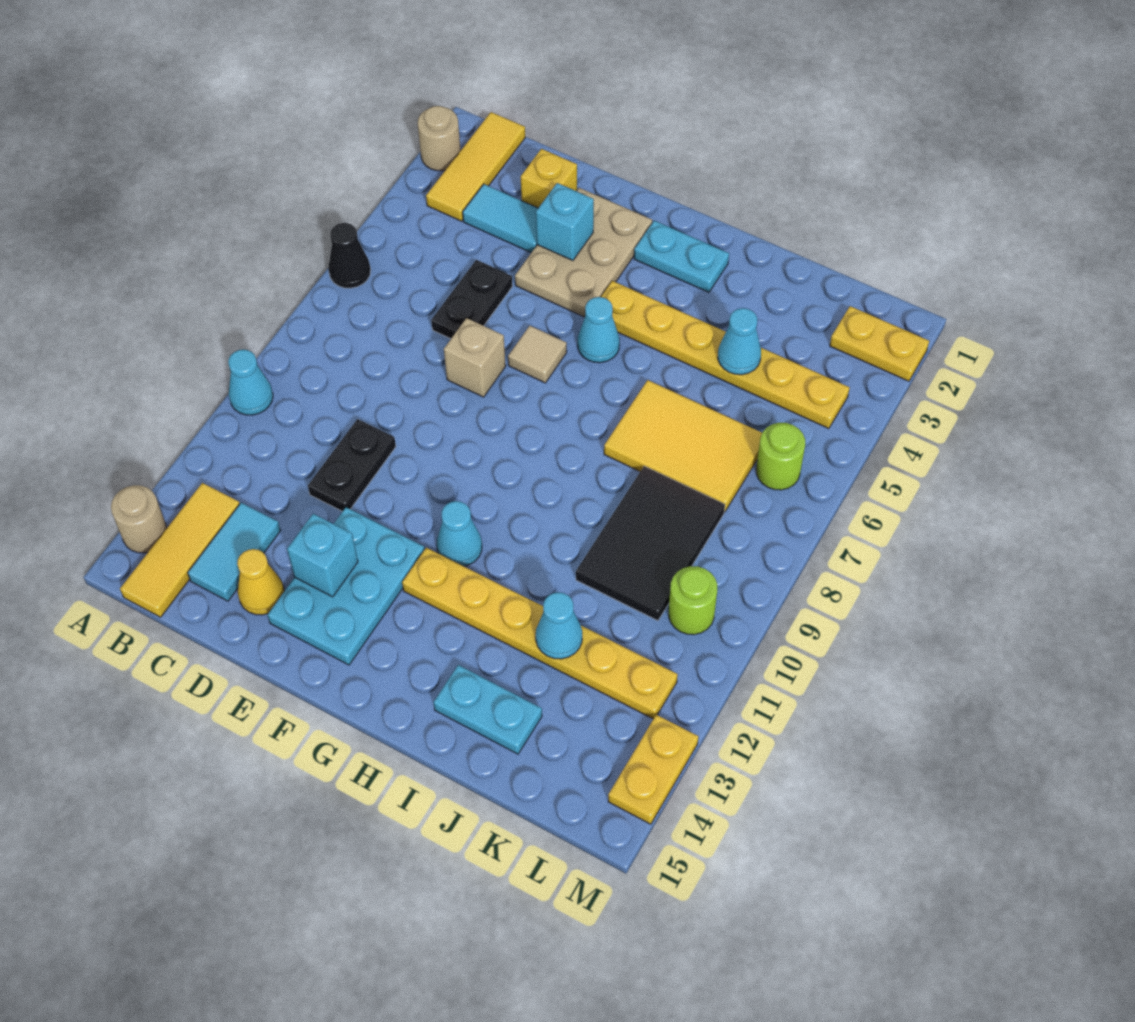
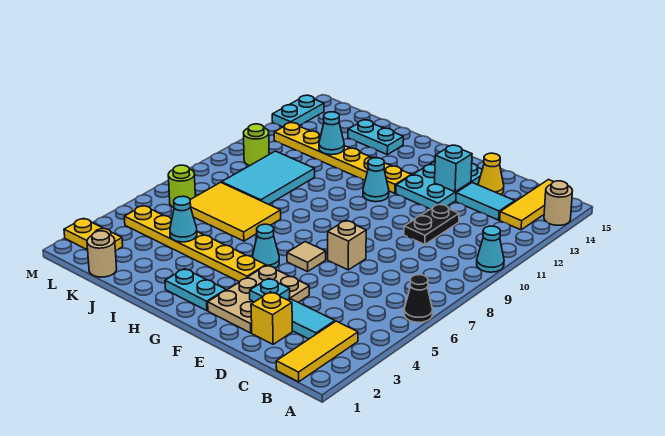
tan 1x1 round brick [418,106,461,171] -> tan 1x1 round brick moved to [87,231,117,277]
cyan 1x2 tile [188,503,281,601] -> cyan 1x2 tile turned to [456,183,515,220]
black 1x2 plate [431,260,513,339] -> none
cyan 1x1 brick [536,183,594,261] -> cyan 1x1 plate [250,278,290,302]
black 2x3 tile [576,466,725,621] -> cyan 2x3 tile [222,151,315,204]
yellow 1x2 plate [608,715,698,824] -> cyan 1x2 plate [272,95,324,127]

